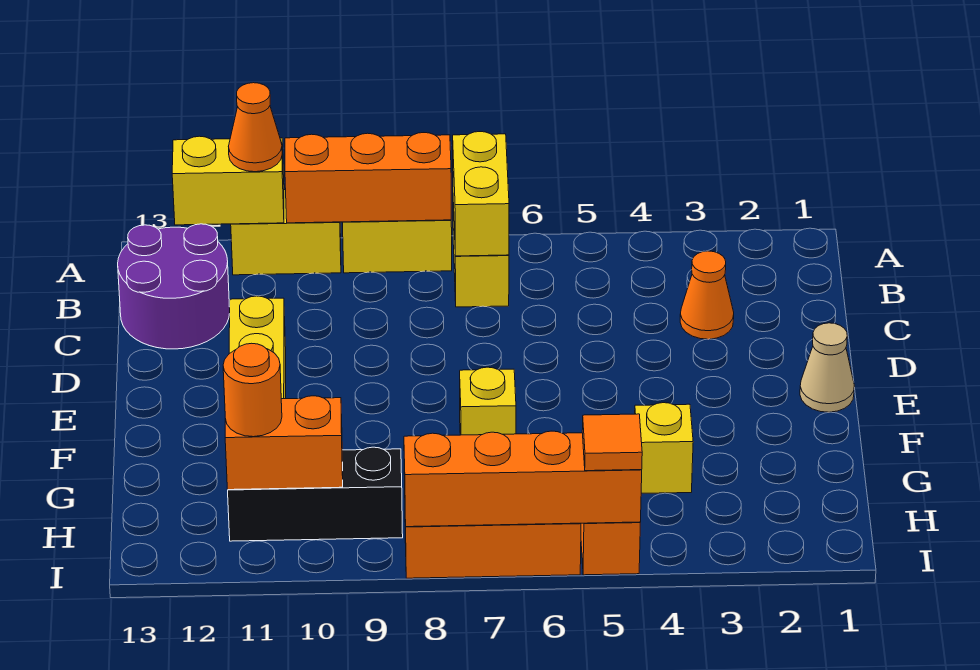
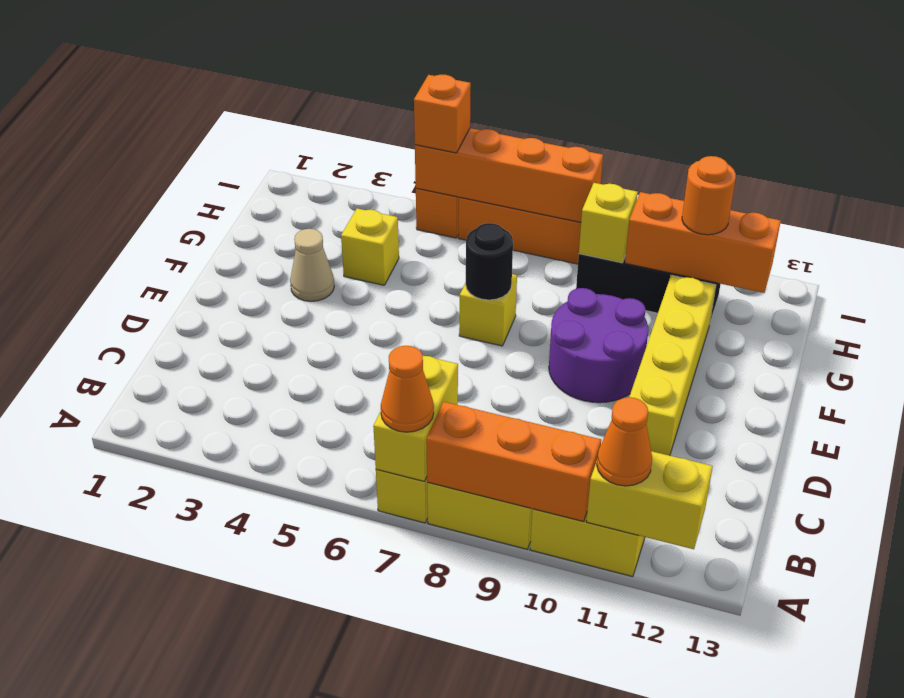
purple 2x2 round brick [118,224,230,349] -> purple 2x2 round brick moved to [549,288,648,403]
orange 1x1 cone [680,251,734,339] -> orange 1x1 cone moved to [381,346,434,432]
tan 1x1 cone [800,323,854,412] -> tan 1x1 cone moved to [290,229,334,301]
none -> black 1x1 round brick [466,223,513,300]
none -> yellow 1x1 brick [579,183,638,263]
orange 1x2 brick [225,396,343,490] -> orange 1x3 brick [625,192,781,293]
orange 1x1 tile [582,414,642,471] -> orange 1x1 brick [414,75,471,153]

